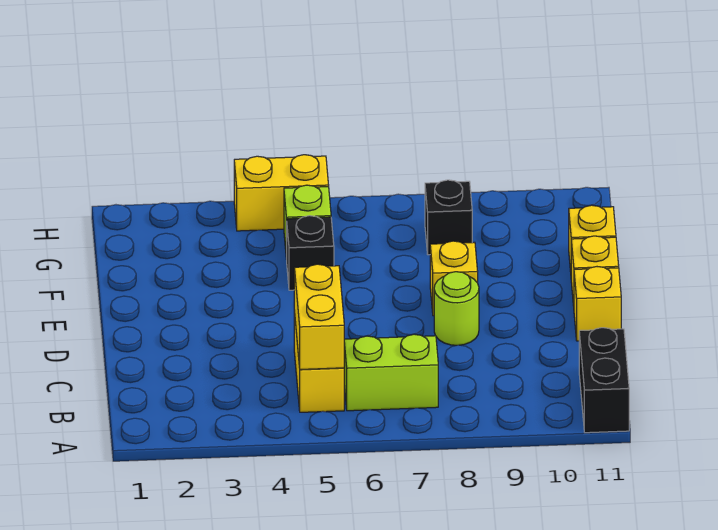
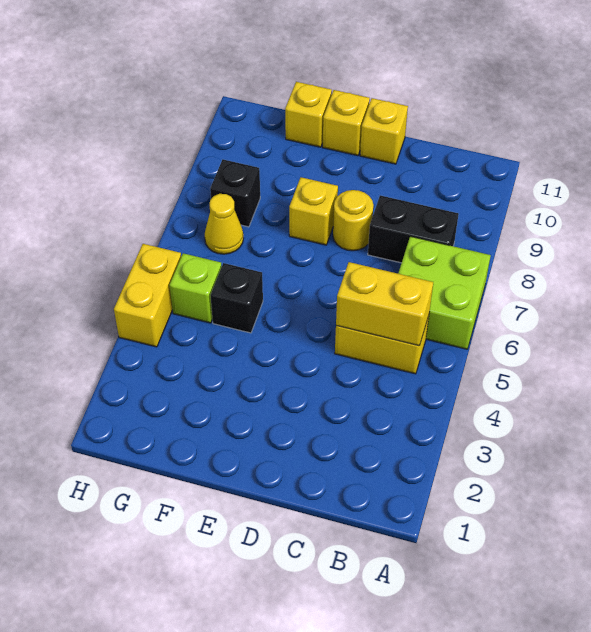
black 1x2 brick [579,328,629,433] -> black 1x2 brick moved to [368,195,459,263]
lime 1x2 brick [344,334,438,411] -> lime 2x2 brick [398,236,491,349]
lime 1x1 round brick [434,272,479,345] -> yellow 1x1 round brick [333,190,373,251]
none -> yellow 1x1 cone [205,194,243,254]

